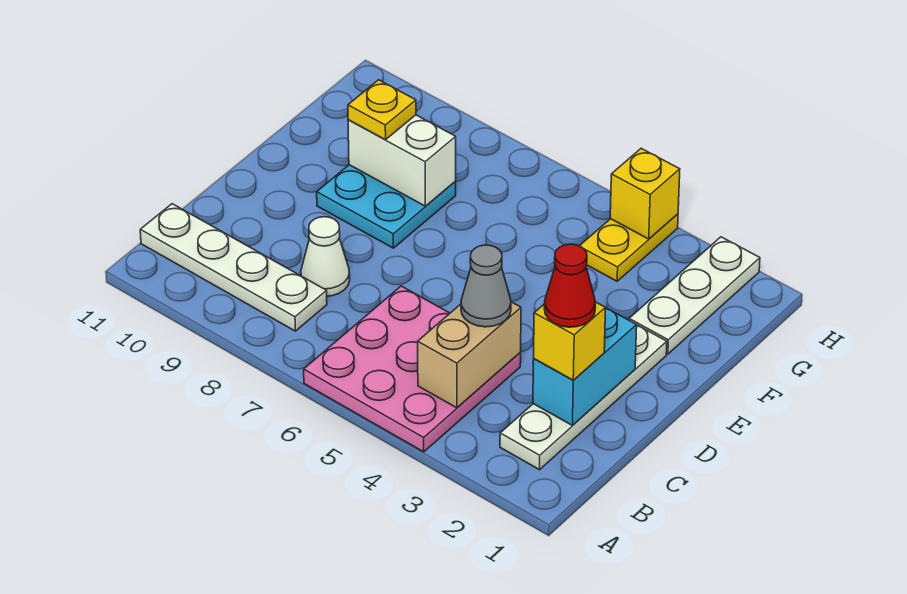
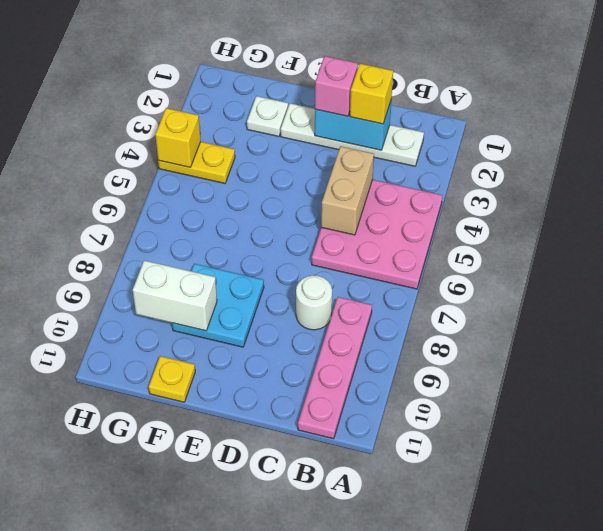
tan 1x2 brick [418,302,521,408] -> tan 1x2 brick turned to [321,146,374,235]
white 1x4 plate [140,204,327,331] -> pink 1x4 plate [298,297,372,439]
red 1x1 cone [544,244,595,327] -> none
grey 1x1 cone [461,245,511,327] -> none
white 1x1 cone [301,217,350,296] -> white 1x1 round brick [296,275,332,330]
none -> pink 1x1 brick [315,56,358,116]
white 1x3 plate [629,237,760,354] -> white 1x1 plate [247,96,288,136]
white 1x2 brick [348,115,456,206] -> white 1x2 brick turned to [133,260,217,331]
yellow 1x1 plate [348,80,416,140] -> yellow 1x1 plate moved to [149,356,195,402]

